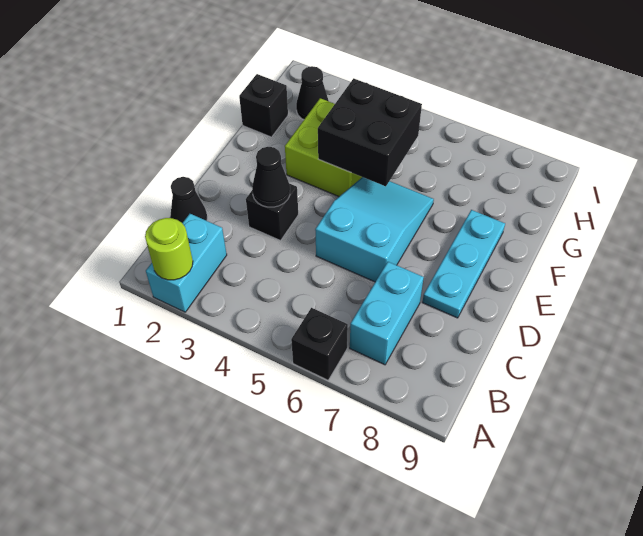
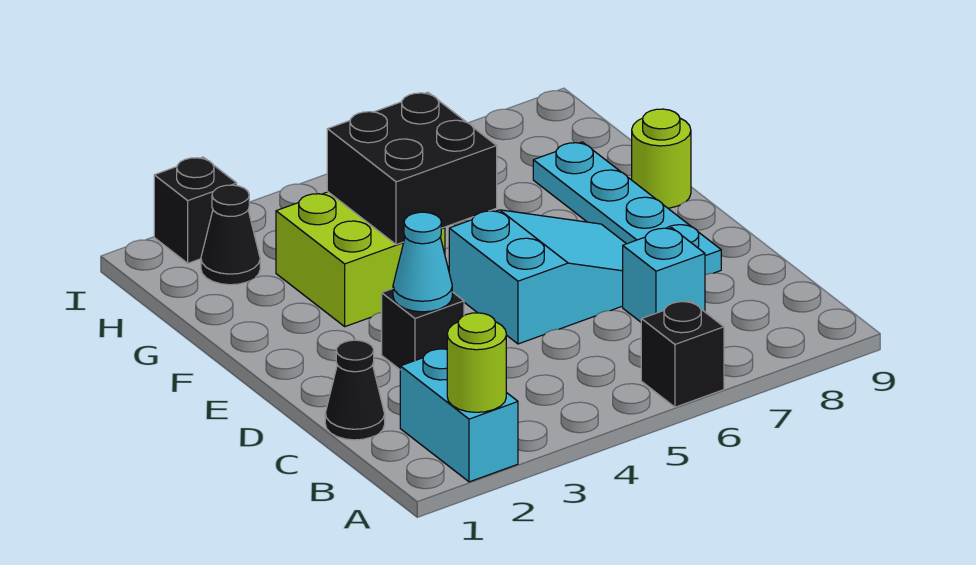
cyan 1x2 brick [350,262,424,365] -> cyan 1x1 brick [623,228,705,322]
black 1x1 cone [252,147,290,207] -> cyan 1x1 cone [393,212,452,312]
cyan 2x3 slope [315,177,434,282] -> cyan 2x3 slope turned to [449,210,626,344]
cyan 1x3 plate [422,210,505,318] -> cyan 1x4 plate [533,142,721,275]
none -> lime 1x1 round brick [632,109,691,208]
black 1x1 brick [239,74,288,137] -> black 1x1 brick moved to [154,157,237,263]

